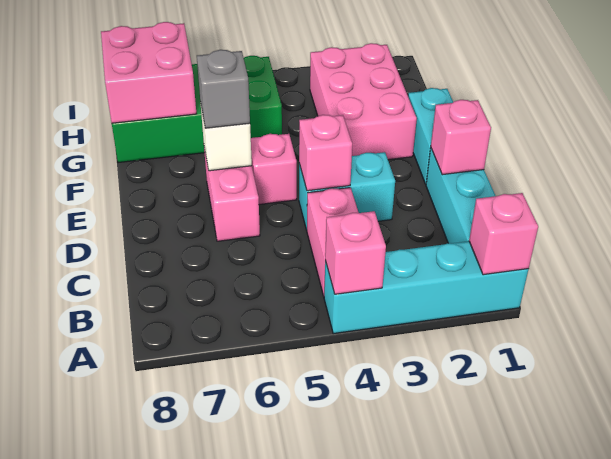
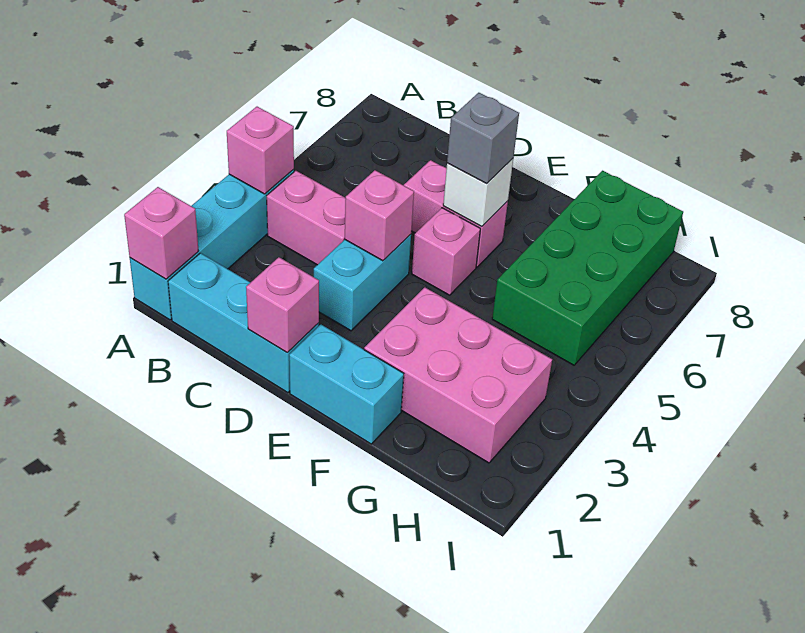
pink 2x2 brick [101,22,196,123] -> none

